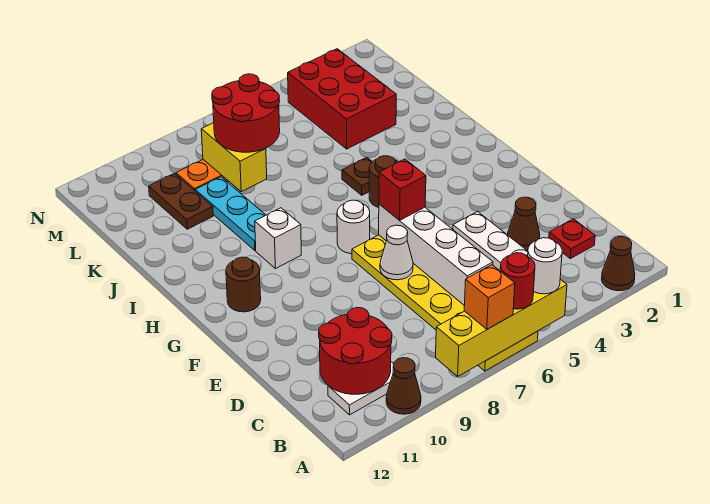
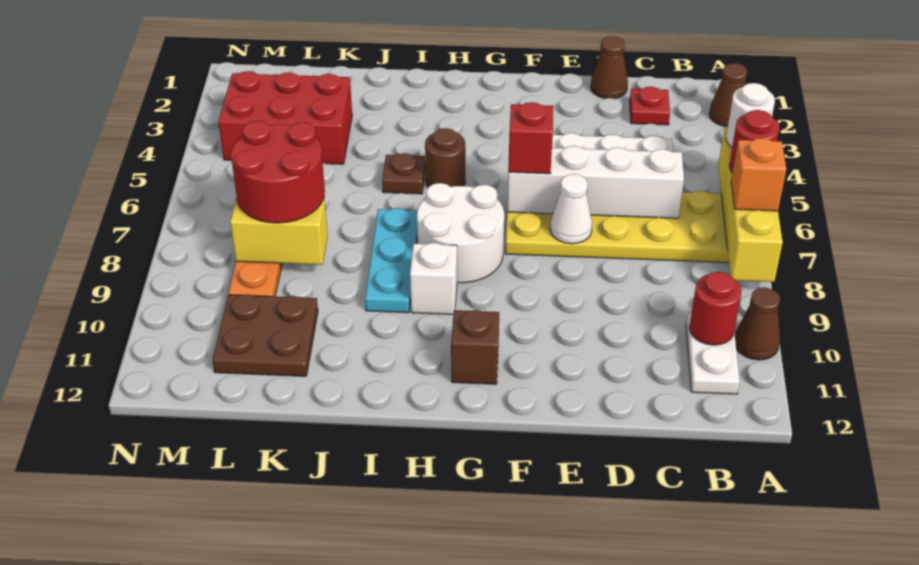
red 2x2 round brick [319,308,392,394] -> red 1x1 round brick [689,272,742,345]
brown 1x1 cone [508,197,540,250] -> brown 1x1 cone moved to [591,36,628,99]
white 1x1 round brick [337,200,370,254] -> white 2x2 round brick [417,183,504,283]
brown 1x1 round brick [226,257,261,312] -> brown 1x1 brick [451,310,499,384]
cyan 1x3 plate [195,177,266,250] -> cyan 1x3 plate turned to [365,208,418,313]
brown 1x2 plate [149,173,213,229] -> brown 2x2 plate [212,294,318,376]

